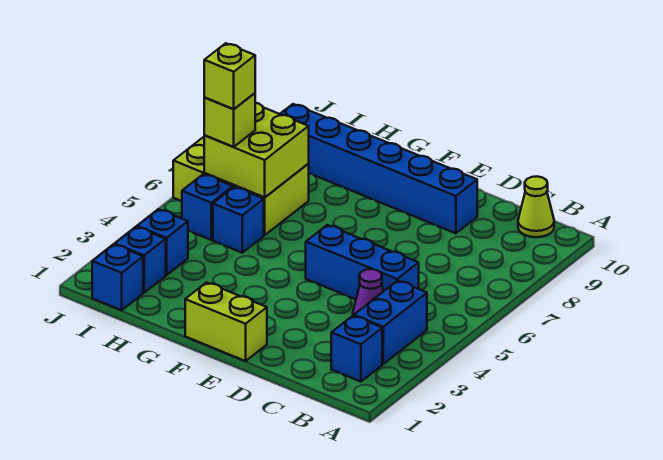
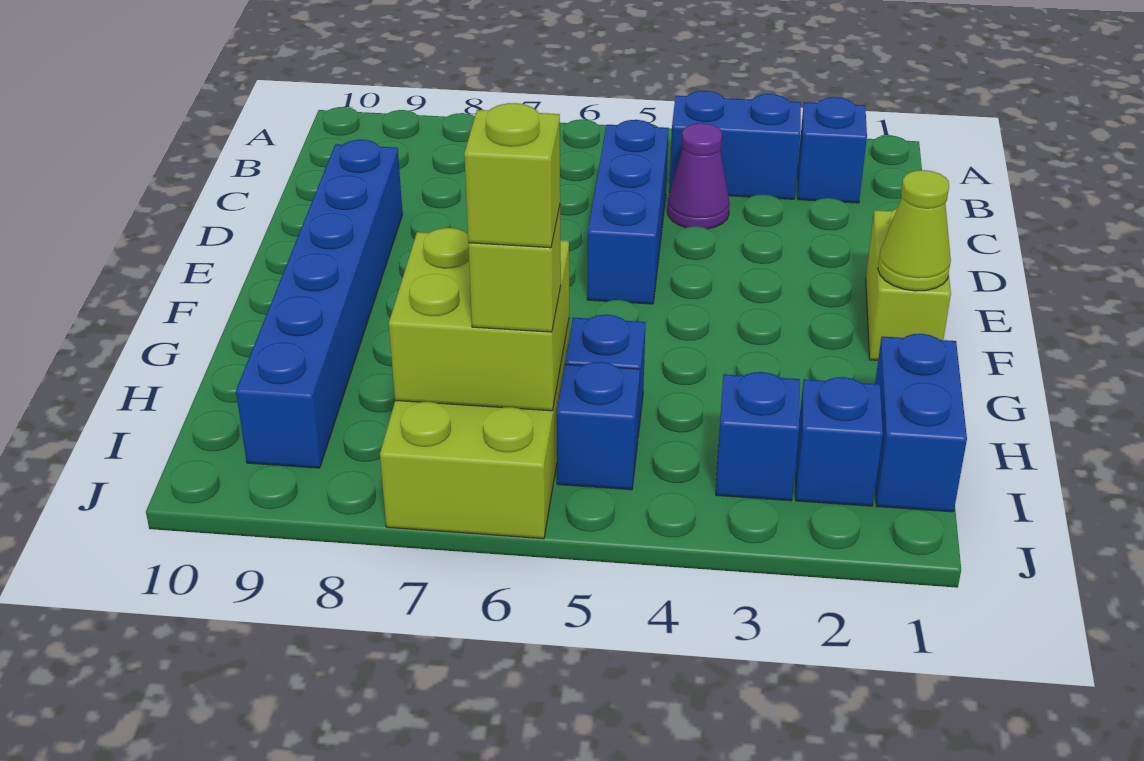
lime 1x1 cone [518,176,554,237] -> lime 1x1 cone moved to [878,170,951,291]
blue 1x1 brick [92,244,143,310] -> blue 1x2 brick [875,334,967,512]

